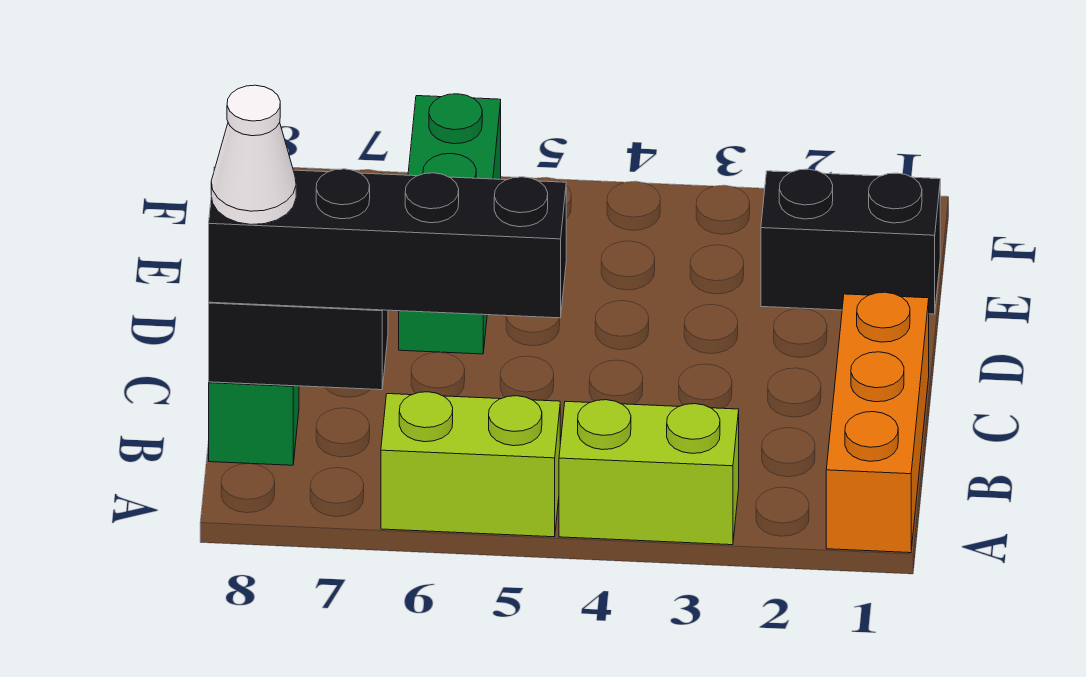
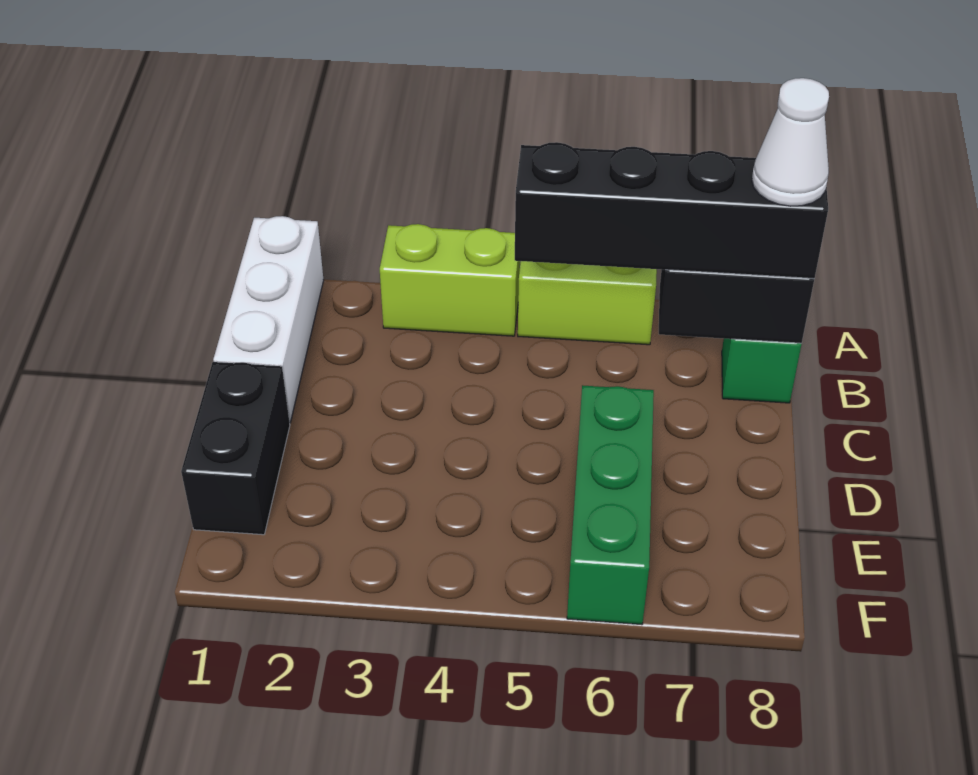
orange 1x3 brick [826,292,929,553] -> white 1x3 brick [213,216,324,423]
black 1x2 brick [761,169,940,314] -> black 1x2 brick turned to [181,362,290,535]

